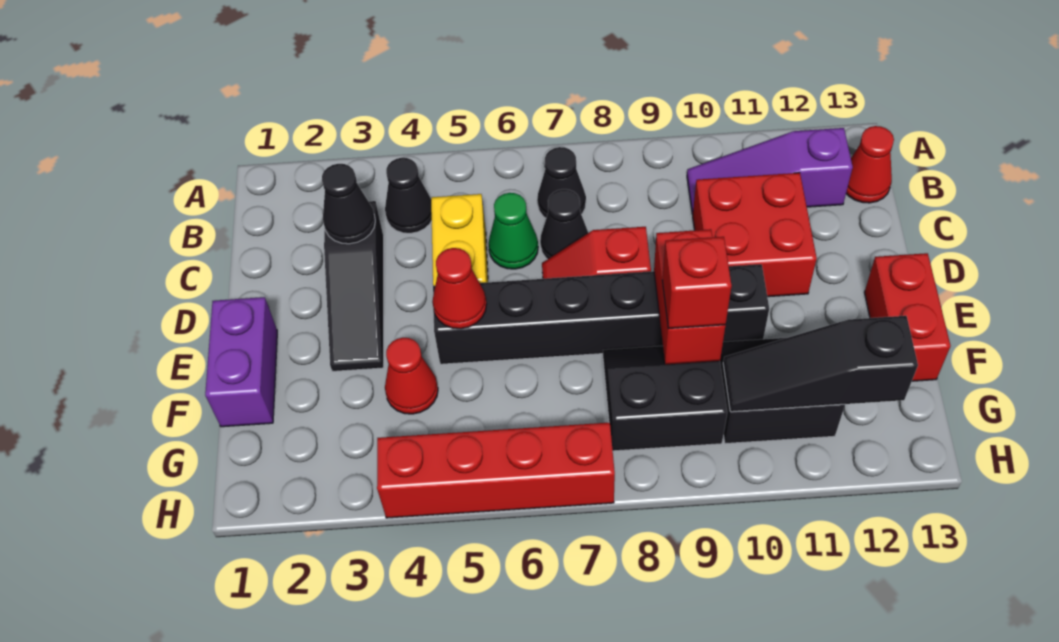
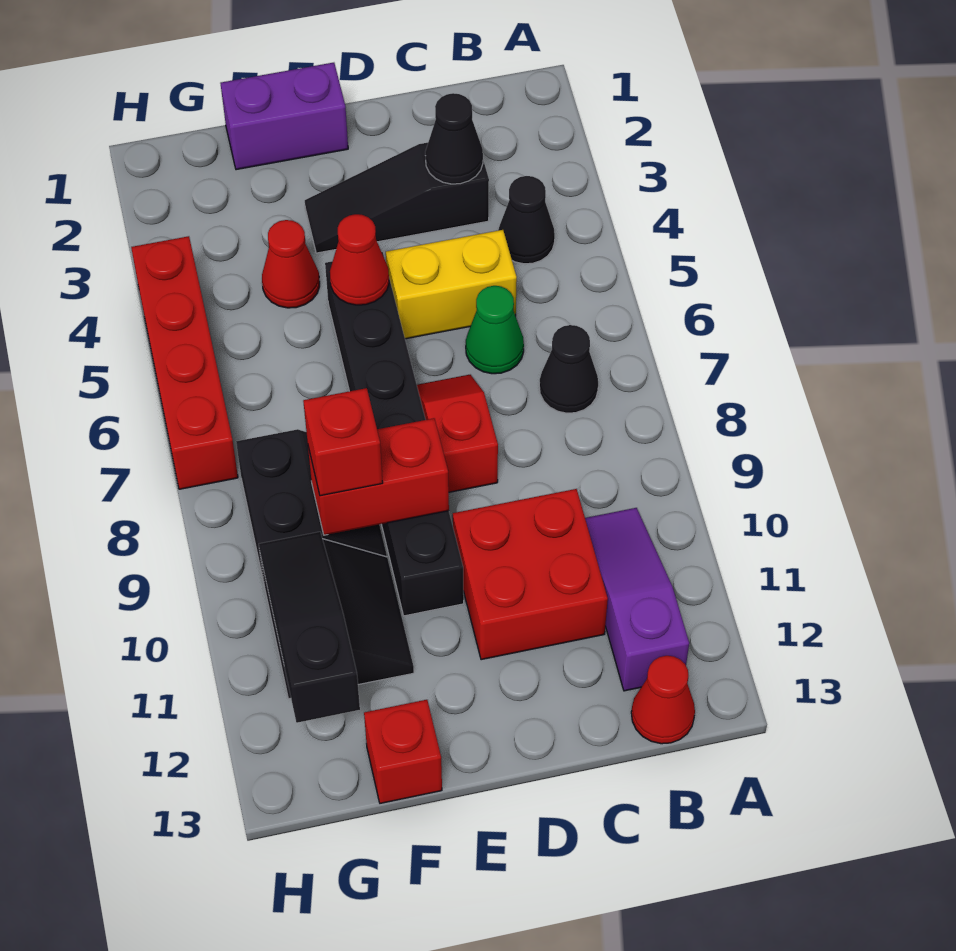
black 1x1 cone [540,189,588,259] -> none
red 1x2 brick [864,253,951,381] -> red 1x1 brick [364,700,442,803]

